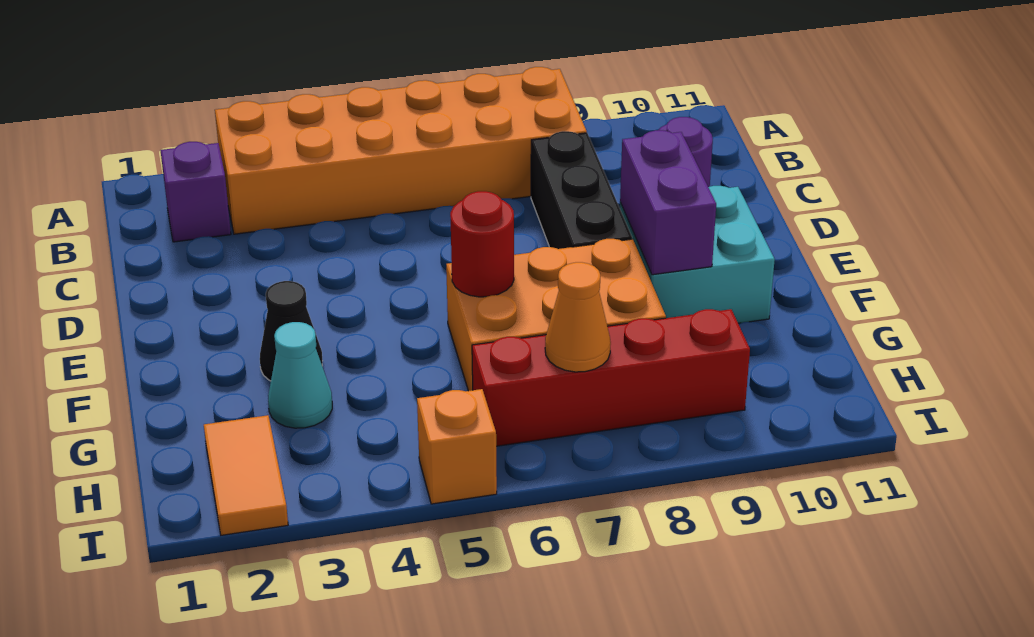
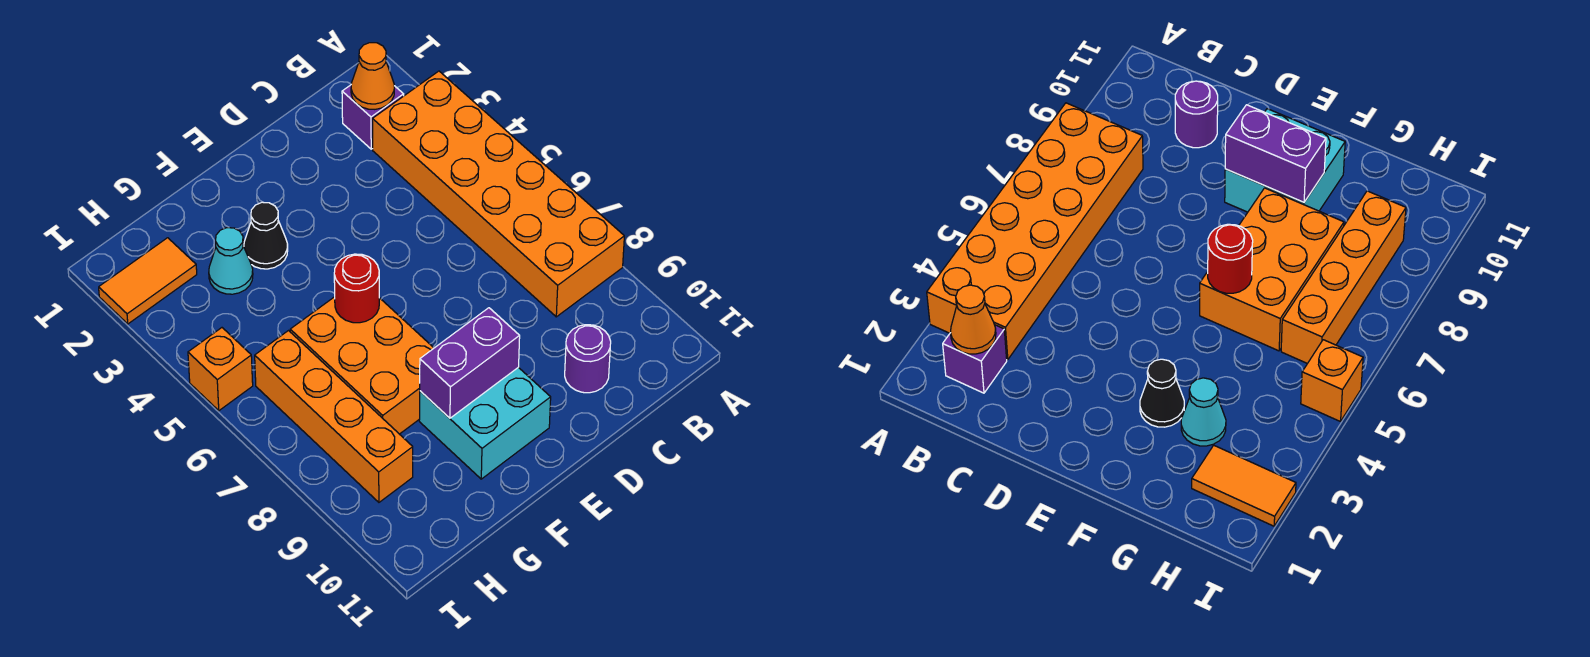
black 1x3 brick [531,131,632,249] -> none
red 1x4 brick [472,309,750,446] -> orange 1x4 brick [255,331,413,502]
orange 1x1 cone [545,262,611,372] -> orange 1x1 cone moved to [351,43,394,109]

